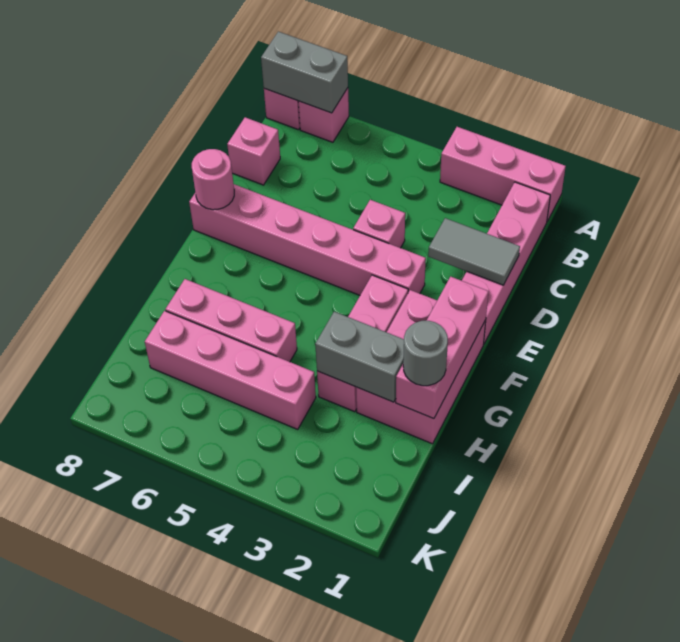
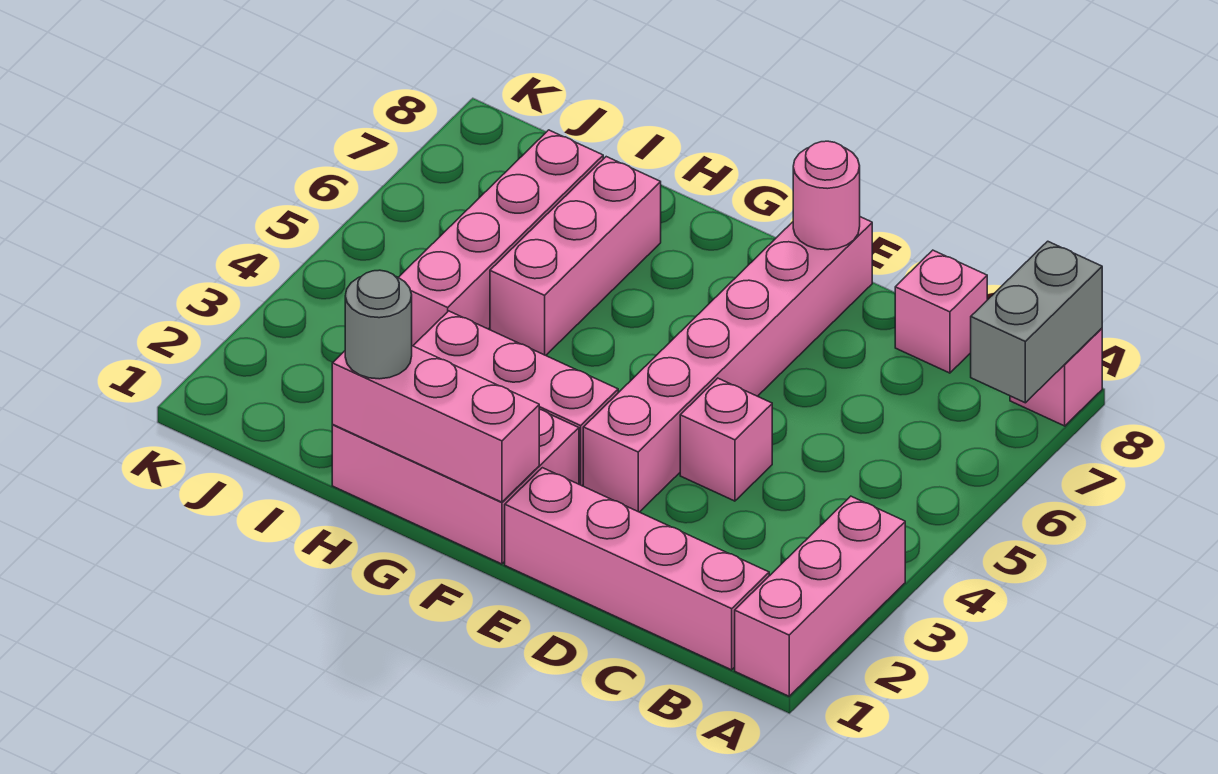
pink 1x1 brick [298,88,349,142] -> none
grey 1x2 tile [428,218,520,285] -> none
grey 1x2 brick [315,312,404,402] -> none

